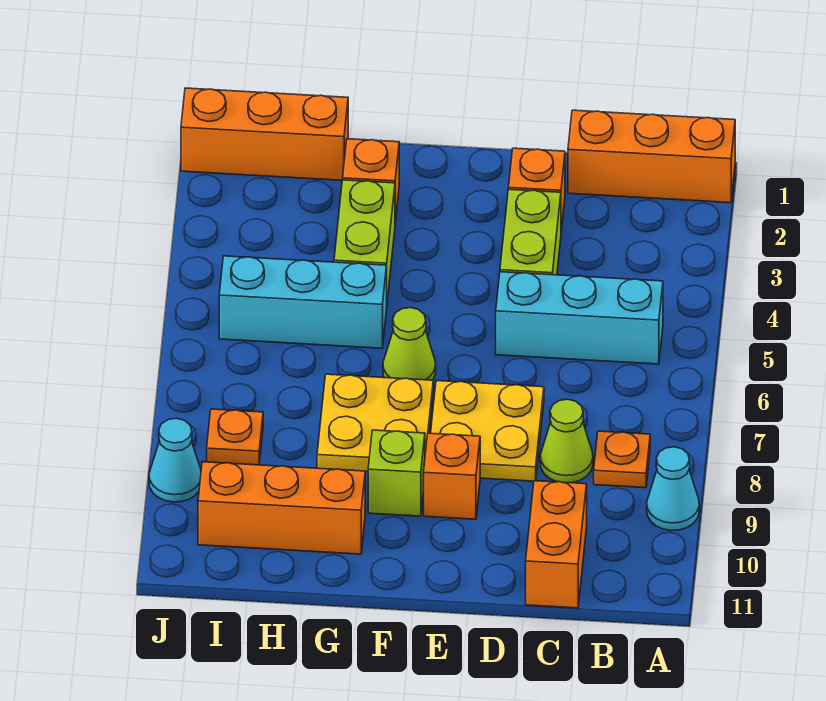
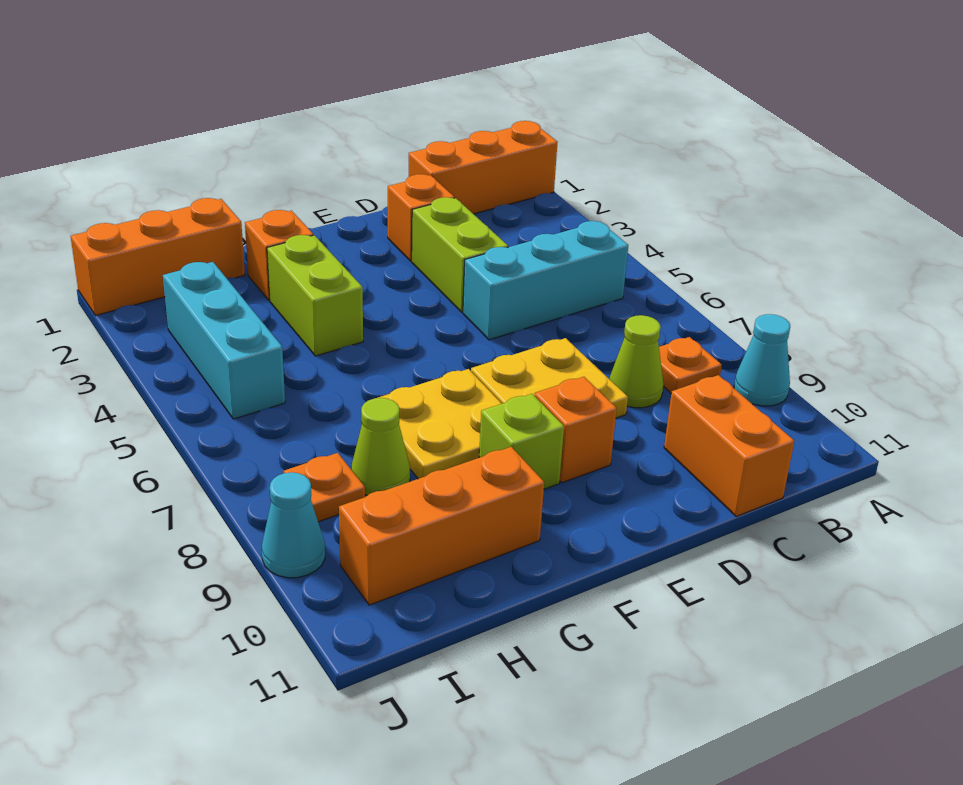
lime 1x1 cone [383,308,436,380] -> lime 1x1 cone moved to [351,398,410,495]
cyan 1x3 brick [219,256,387,348] -> cyan 1x3 brick turned to [163,262,285,419]

